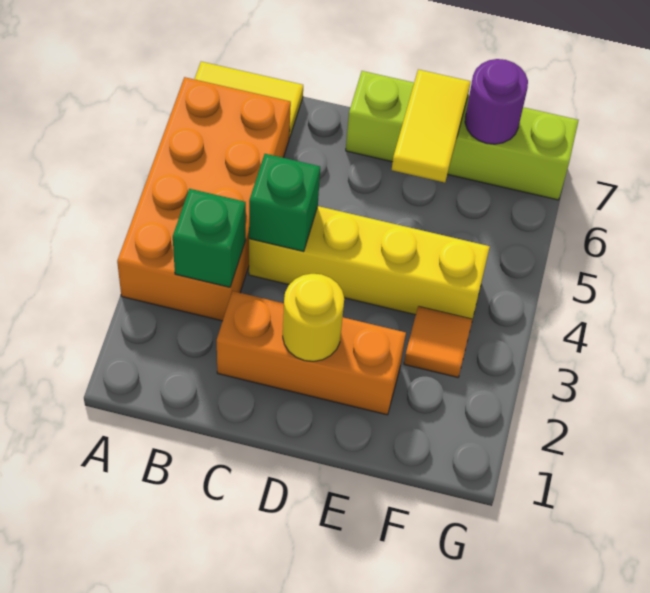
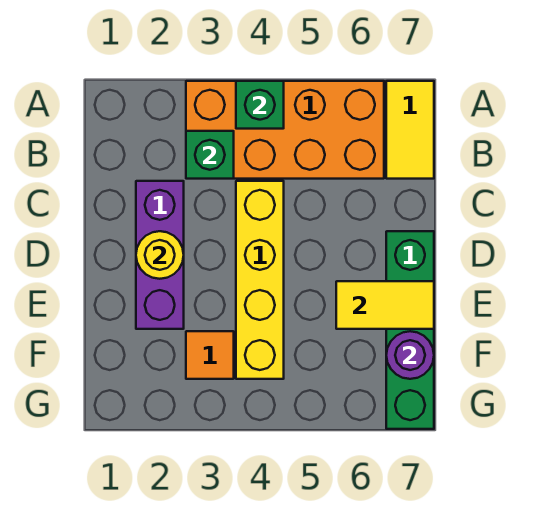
orange 1x3 brick [217,291,406,415] -> purple 1x3 brick [136,181,184,329]
green 1x1 brick [249,154,320,252] -> green 1x1 brick moved to [236,81,284,129]
lime 1x4 brick [346,71,579,200] -> green 1x4 brick [386,231,434,429]

